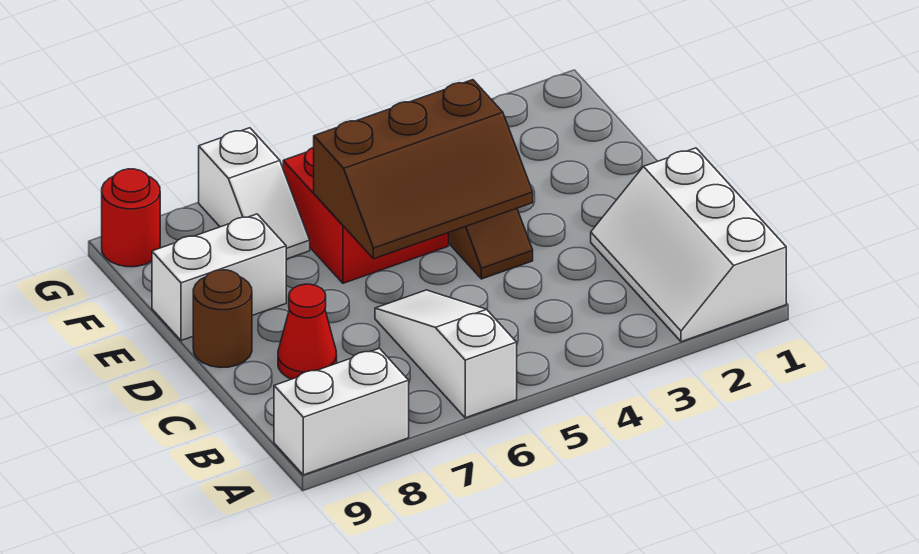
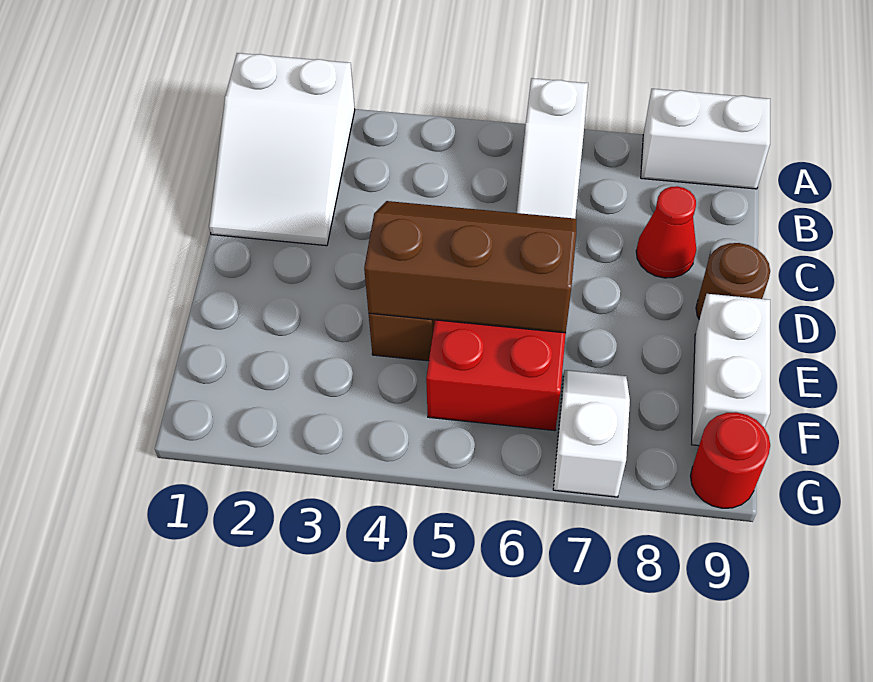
white 2x3 slope [591,148,786,342] -> white 2x3 slope turned to [209,53,355,246]
white 1x2 brick [152,214,286,341] -> white 1x2 brick turned to [692,294,770,446]

